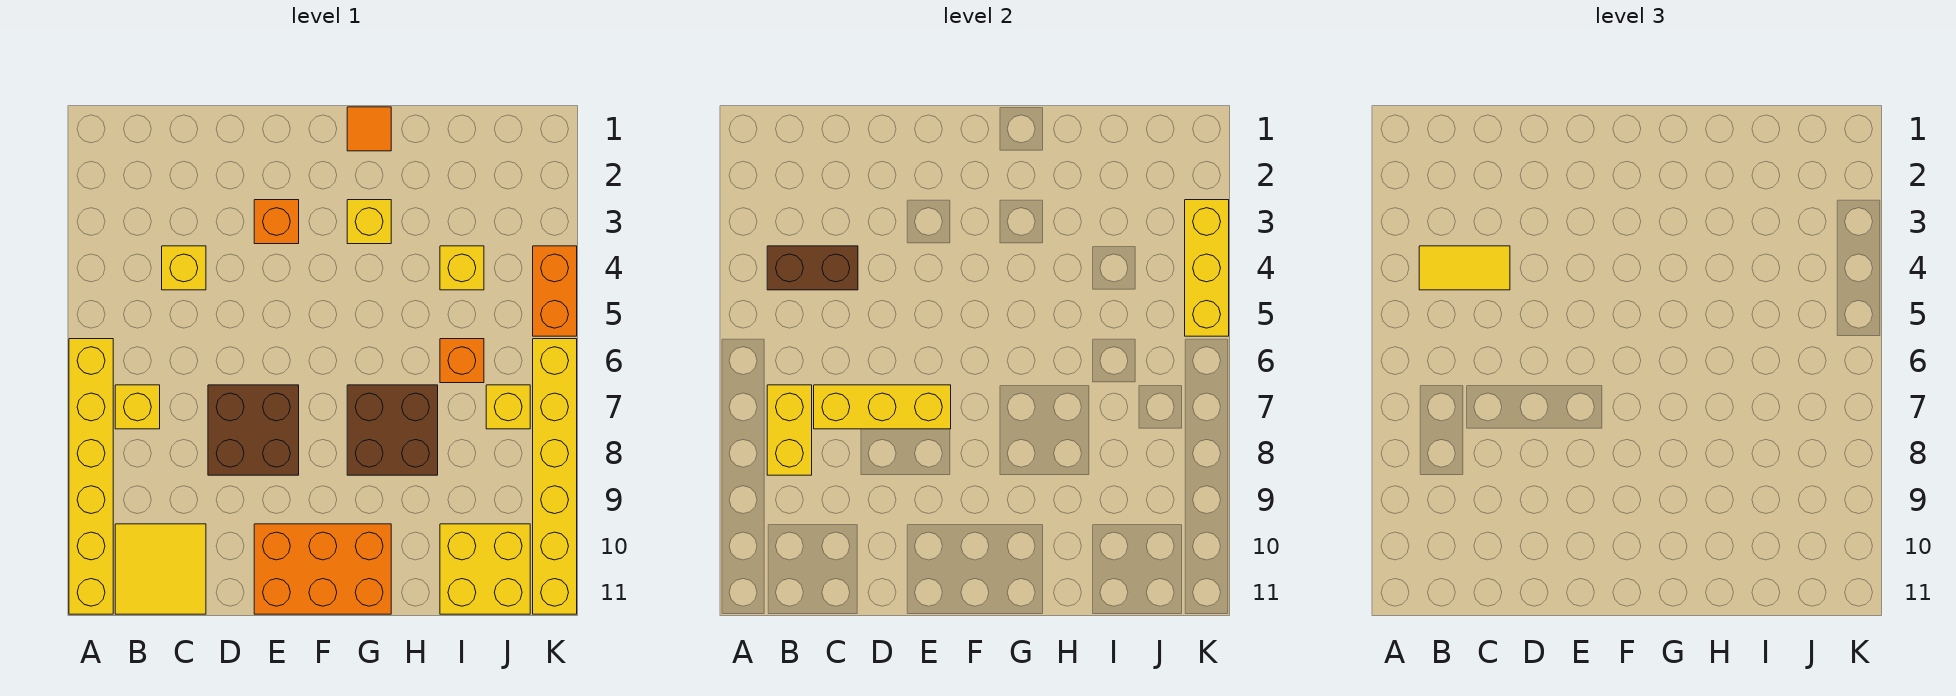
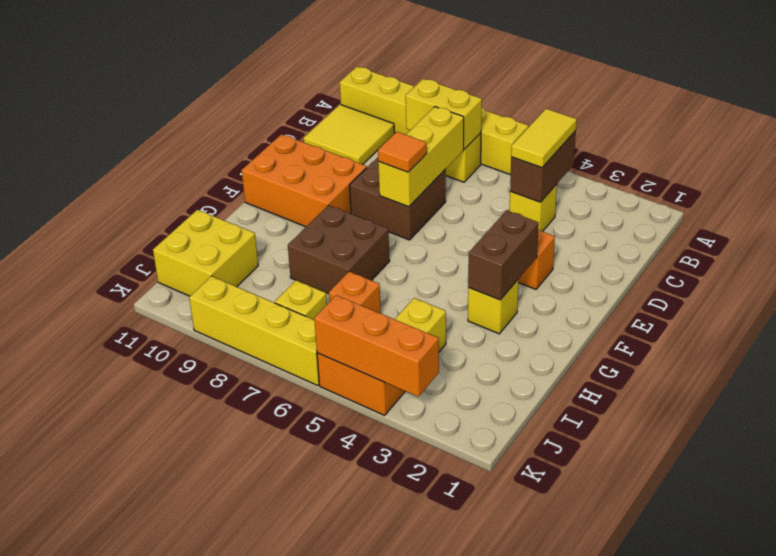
orange 2x3 brick [254,524,391,614] -> orange 2x3 brick turned to [242,134,367,227]
none -> brown 1x2 brick [468,211,539,300]
orange 1x1 tile [347,107,391,151] -> orange 1x1 tile moved to [378,132,427,172]
yellow 1x3 brick [1185,200,1229,336] -> orange 1x3 brick [314,295,439,397]
yellow 1x6 brick [533,339,577,614] -> yellow 1x4 brick [189,276,319,386]

